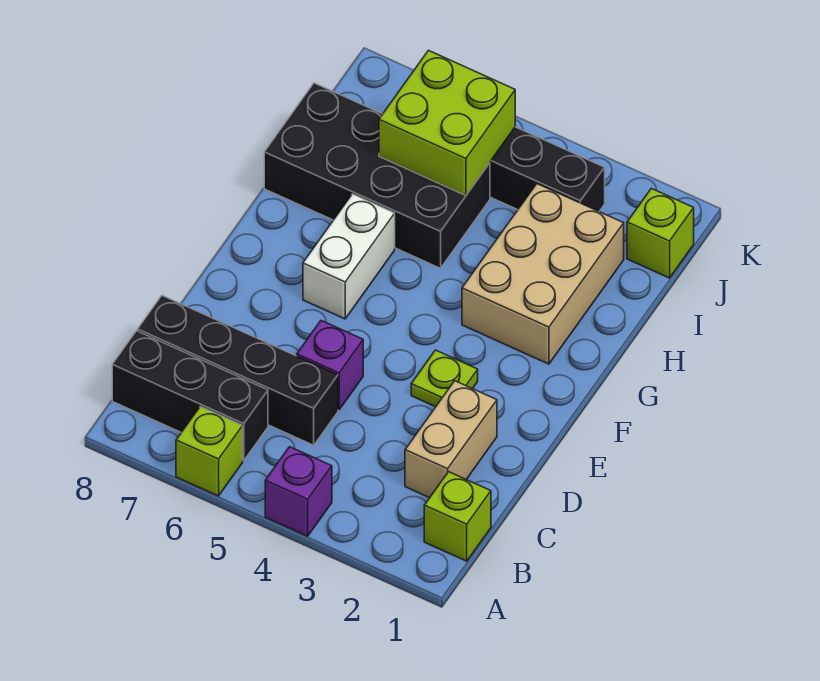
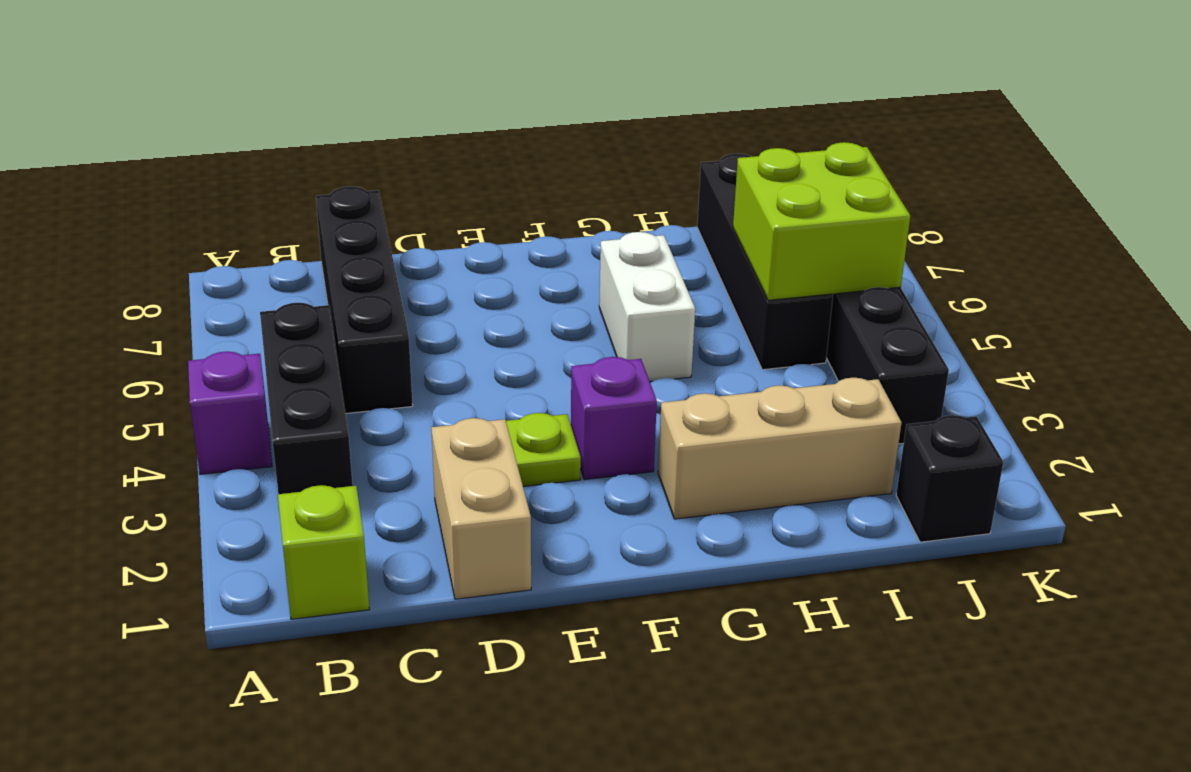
lime 1x1 brick [176,406,243,496] -> none
black 1x3 brick [112,331,268,461] -> black 1x3 brick moved to [260,303,353,494]
tan 1x2 brick [405,381,497,498] -> tan 1x2 brick turned to [431,418,531,599]
purple 1x1 brick [297,321,363,410] -> purple 1x1 brick moved to [571,357,657,480]
white 1x2 brick [303,194,395,319] -> white 1x2 brick turned to [599,232,695,381]
tan 2x3 brick [462,184,624,364] -> tan 1x3 brick [658,378,902,519]
black 2x4 brick [264,83,490,268] -> black 1x4 brick [697,154,833,370]
lime 1x1 brick [627,188,694,278] -> black 1x1 brick [896,415,1003,542]

